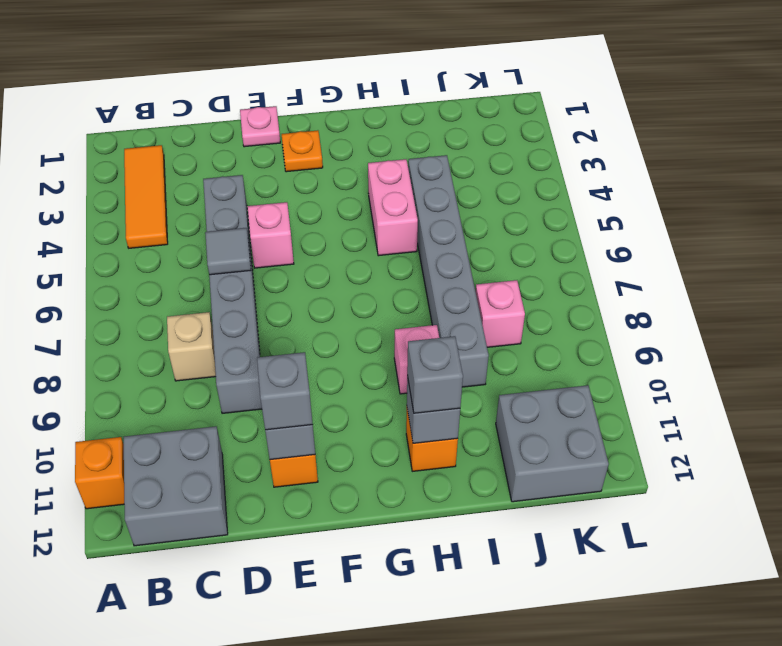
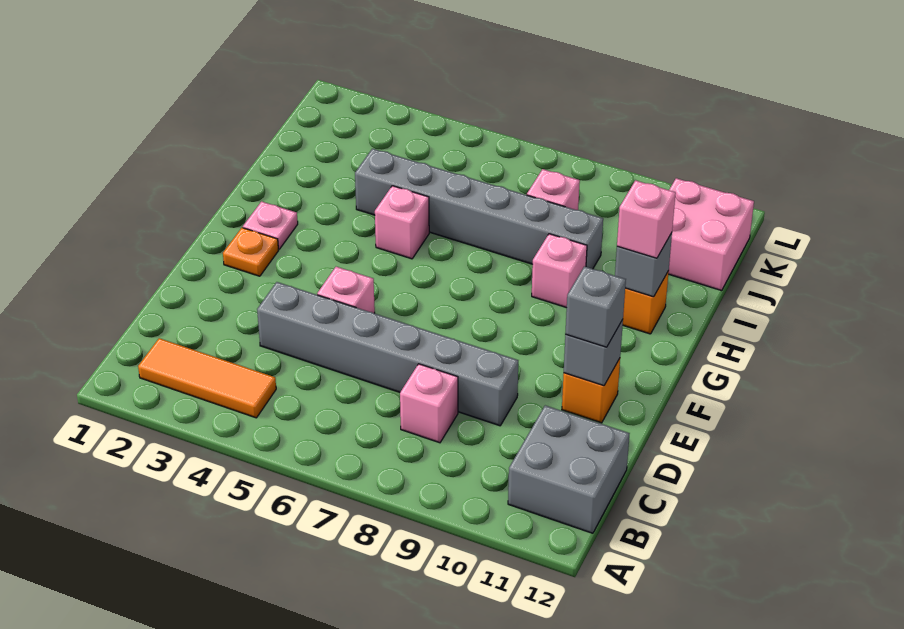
orange 1x1 brick [75,437,124,509] -> none
tan 1x1 brick [167,312,216,381] -> pink 1x1 brick [400,364,458,443]
grey 1x1 tile [205,228,251,275] -> none
pink 1x1 plate [240,106,280,147] -> pink 1x1 plate moved to [243,201,298,249]
pink 1x2 brick [368,159,418,256] -> pink 1x1 brick [375,186,429,259]
grey 1x1 brick [407,336,463,413] -> pink 1x1 brick [617,180,676,258]
grey 2x2 brick [496,385,609,502] -> pink 2x2 brick [668,178,754,290]

